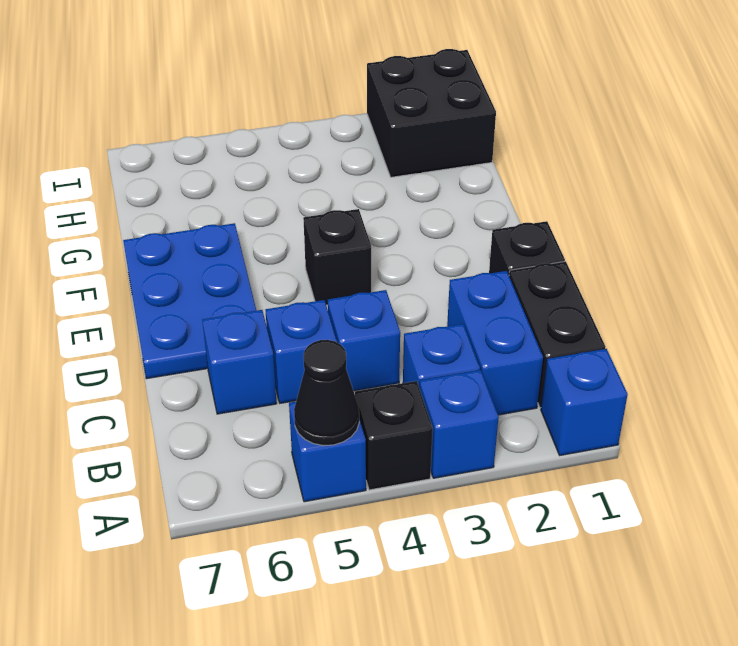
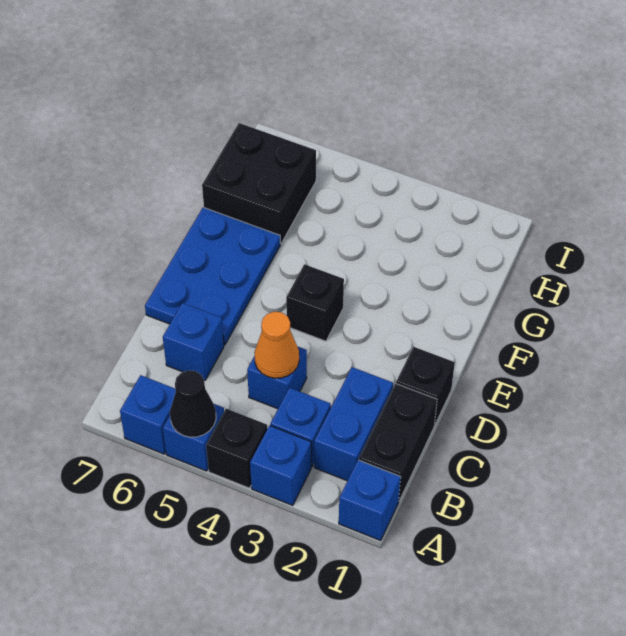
none -> orange 1x1 cone [254,312,299,378]
blue 1x1 brick [265,300,337,403] -> blue 1x1 brick moved to [120,375,176,454]
black 2x2 brick [367,49,496,177] -> black 2x2 brick moved to [202,123,316,243]

